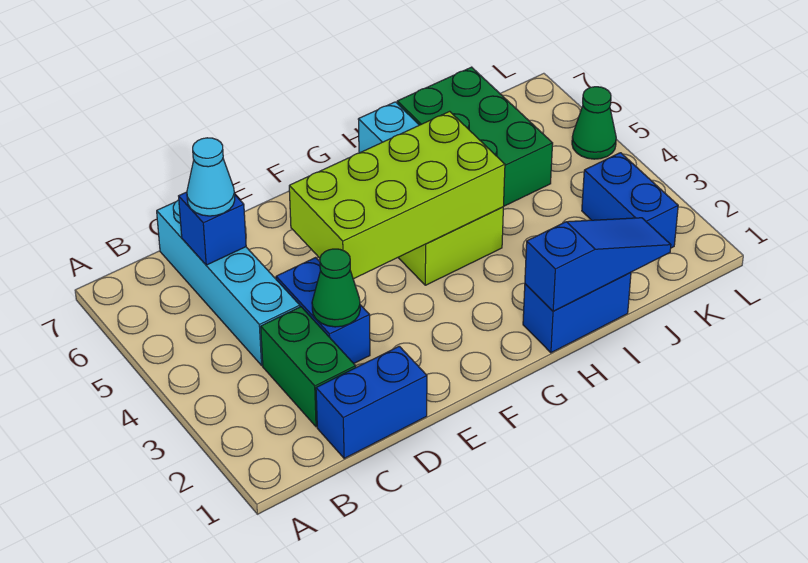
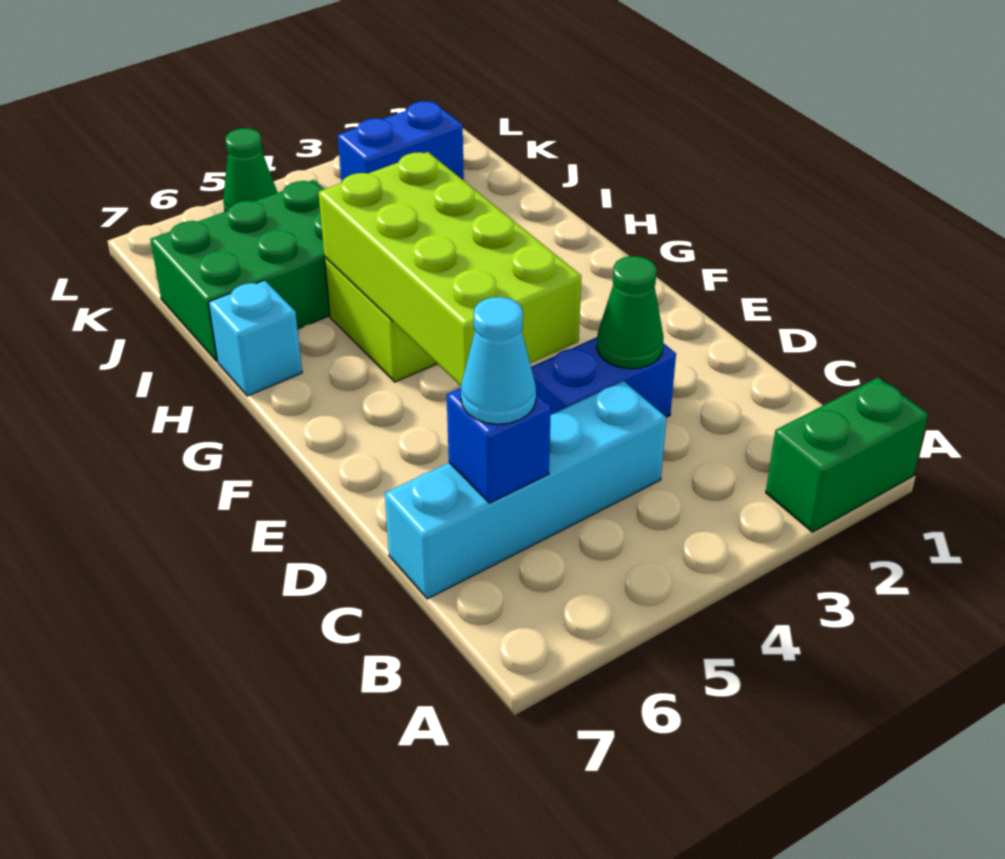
blue 1x2 brick [316,346,427,458] -> none
green 1x2 brick [261,307,356,427] -> green 1x2 brick moved to [766,377,928,532]
blue 1x2 brick [523,273,631,353] -> none
blue 1x3 slope [525,218,671,311] -> none

